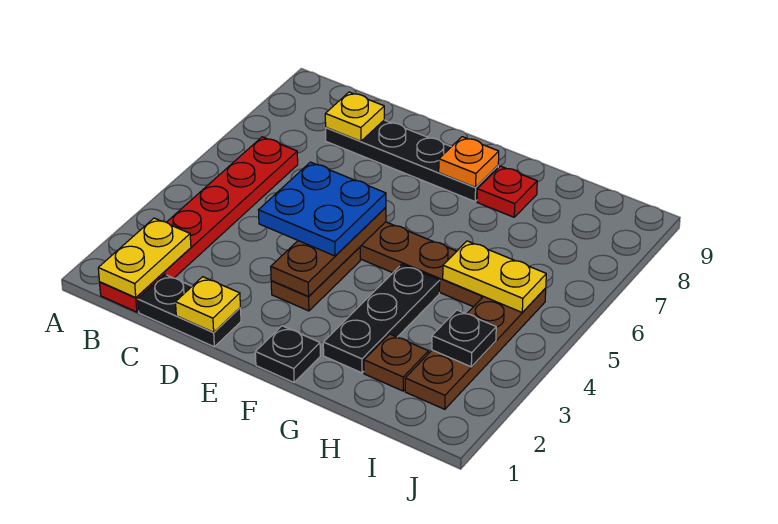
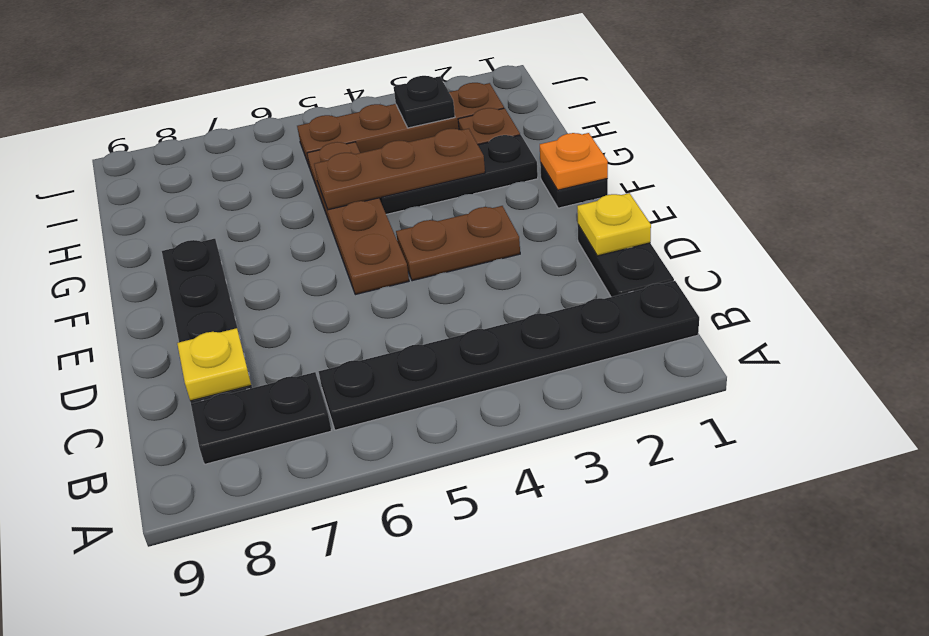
red 1x6 plate [100,137,298,312] -> black 1x6 plate [319,281,699,430]
yellow 1x2 plate [98,218,191,298] -> none
none -> black 1x2 plate [191,372,332,464]
blue 2x2 plate [259,162,386,256] -> none
brown 1x3 plate [271,207,386,296] -> brown 1x3 plate moved to [314,129,485,210]
orange 1x1 plate [439,137,499,187] -> orange 1x1 plate moved to [540,133,608,190]
red 1x1 plate [477,166,537,217] -> none
yellow 1x2 plate [443,241,546,312] -> none

